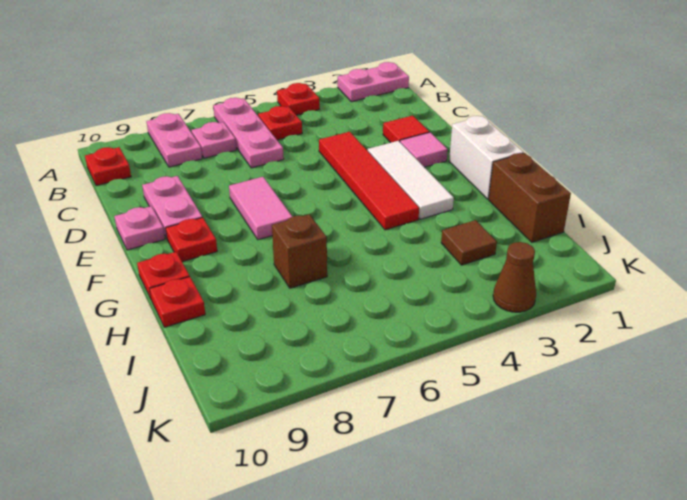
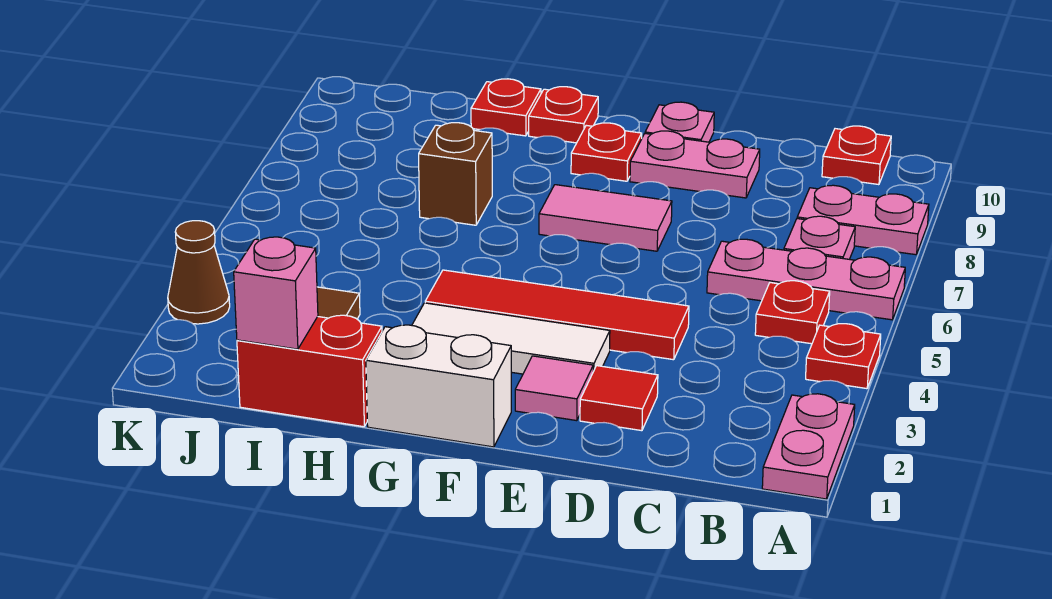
brown 1x2 brick [489,153,571,242] -> red 1x2 brick [237,315,382,427]
none -> pink 1x1 brick [234,237,318,349]

